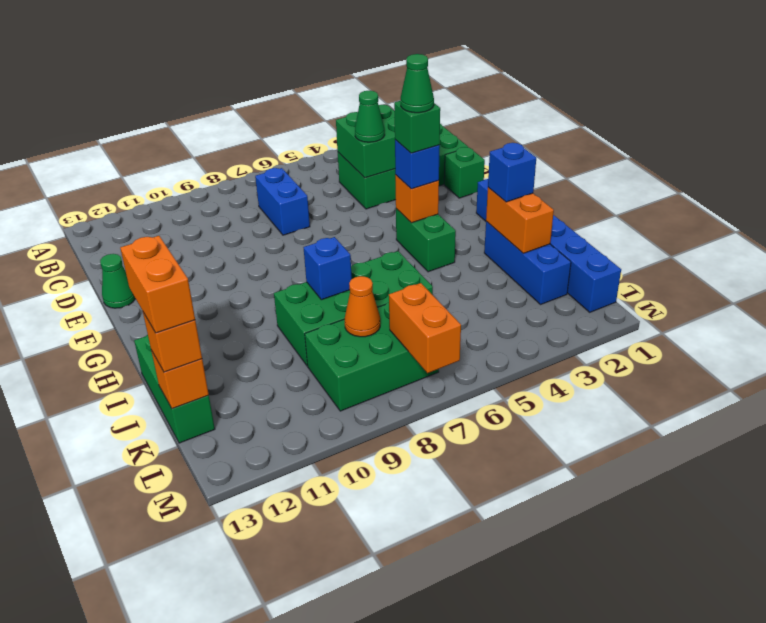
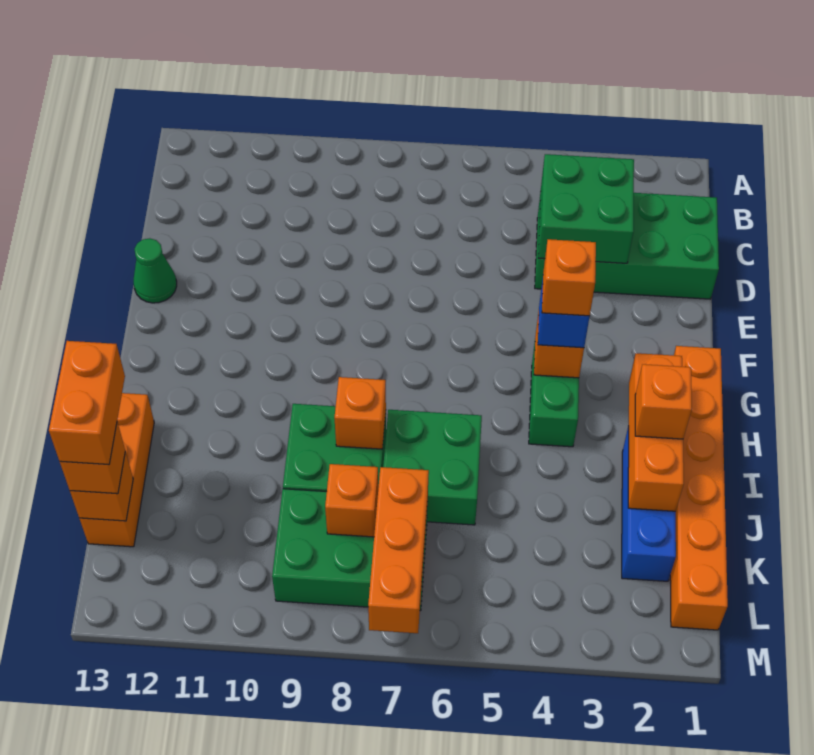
blue 1x2 brick [255,168,310,235] -> none
green 1x1 cone [355,91,385,142] -> none
green 1x1 brick [444,147,485,198] -> none
blue 1x6 brick [476,179,621,312] -> orange 1x6 brick [670,346,728,630]
green 1x1 brick [394,101,440,153] -> orange 1x1 brick [542,239,596,316]
green 1x1 cone [401,54,434,113] -> none
orange 1x2 brick [486,188,554,253] -> orange 1x3 brick [628,353,684,511]
blue 1x1 brick [488,143,536,202] -> orange 1x1 brick [635,364,692,439]
blue 1x1 brick [303,237,352,300] -> orange 1x1 brick [334,377,386,449]
green 1x3 brick [134,335,215,443] -> orange 1x3 brick [79,393,154,547]
orange 1x1 cone [345,276,380,337] -> orange 1x1 brick [325,464,378,537]
orange 1x2 brick [389,283,461,373] -> orange 1x3 brick [368,467,429,633]

